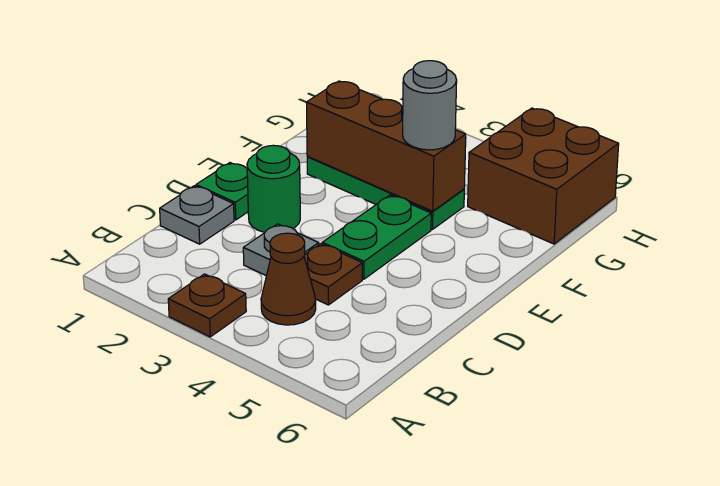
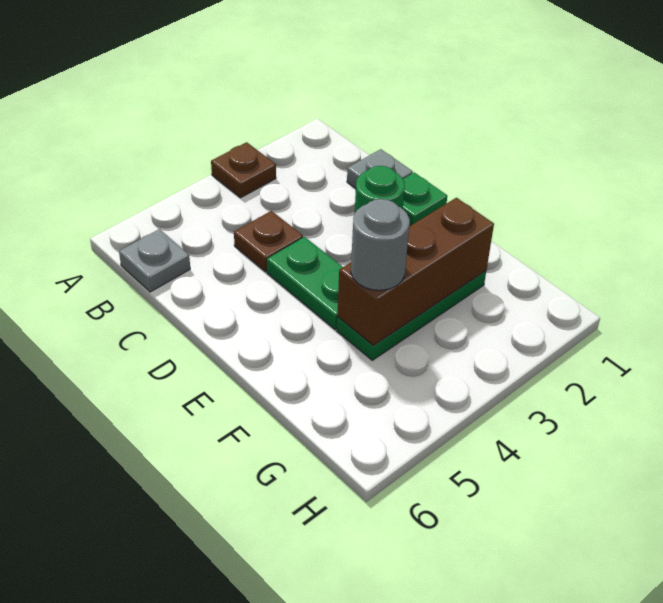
brown 1x1 cone [261,233,316,325] -> none
grey 1x1 plate [243,224,319,276] -> grey 1x1 plate moved to [119,229,190,292]
brown 2x2 brick [468,108,619,244] -> none

